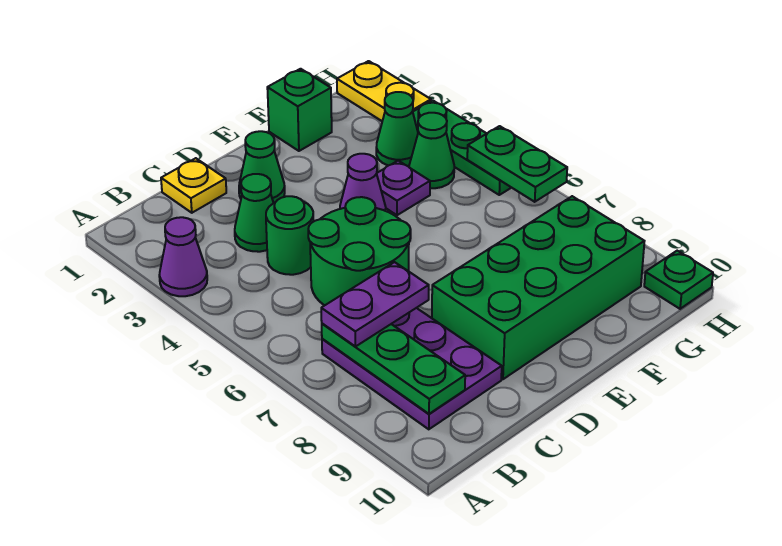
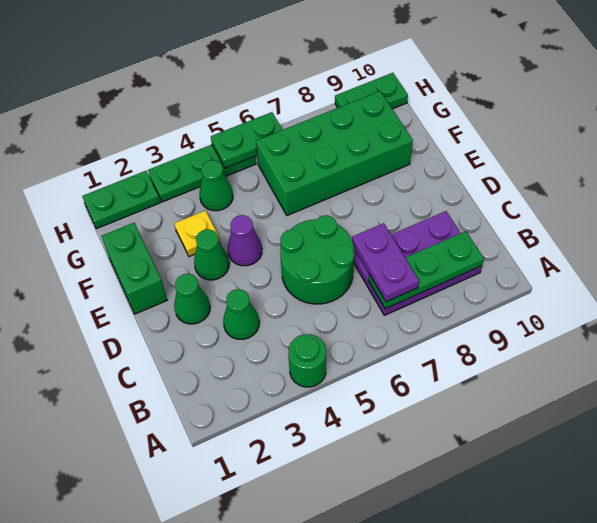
purple 1x1 cone [159,217,207,296] -> none
yellow 1x1 plate [161,158,226,213] -> yellow 1x1 plate moved to [174,210,220,257]
green 1x1 round brick [266,196,314,275] -> green 1x1 round brick moved to [288,334,326,387]
green 2x4 brick [432,196,644,379] -> green 2x4 brick turned to [256,91,413,216]
green 1x1 brick [267,69,332,151] -> green 1x2 brick [101,223,167,314]
purple 1x1 plate [377,161,430,215] -> none
green 1x1 cone [376,92,418,166] -> green 1x1 cone moved to [194,229,229,280]
yellow 1x2 plate [337,61,431,121] -> green 1x2 plate [82,171,160,229]
green 1x1 plate [644,251,713,309] -> green 1x2 plate [335,73,408,109]

